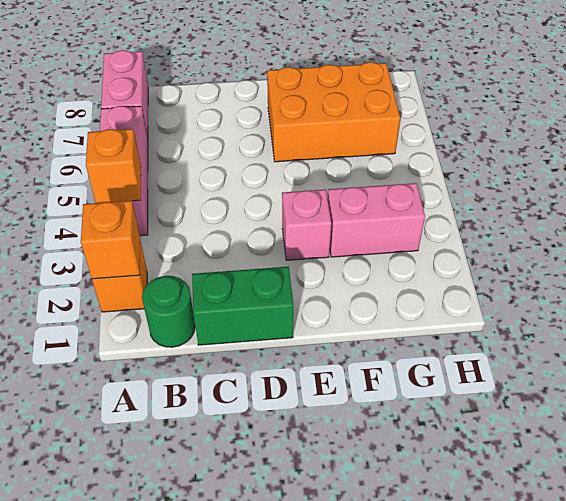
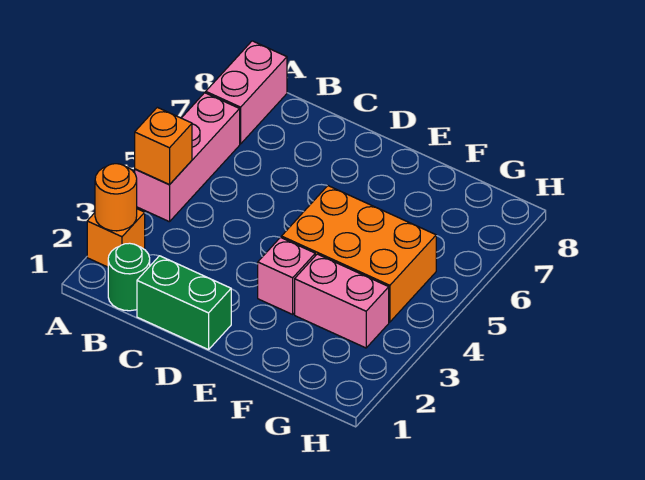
orange 1x1 brick [81,201,140,279] -> orange 1x1 round brick [95,164,137,231]
orange 2x3 brick [267,62,400,162] -> orange 2x3 brick moved to [282,186,436,322]

